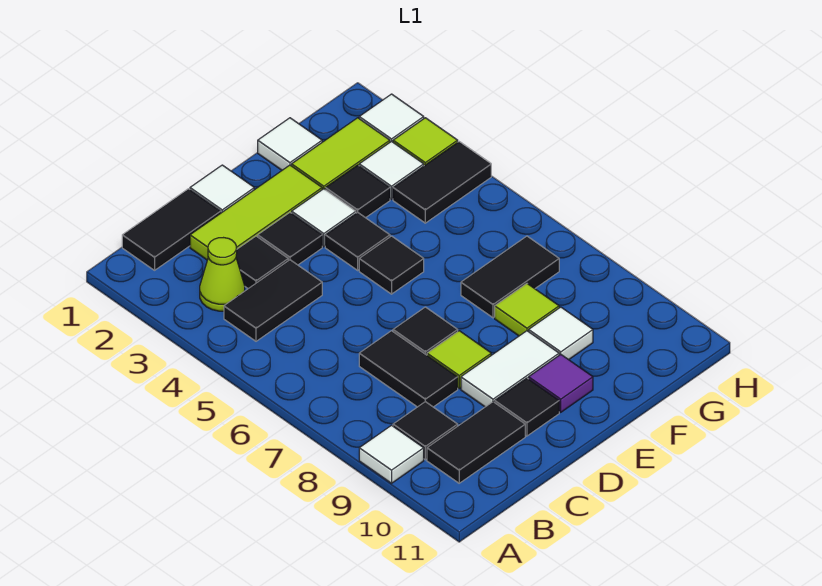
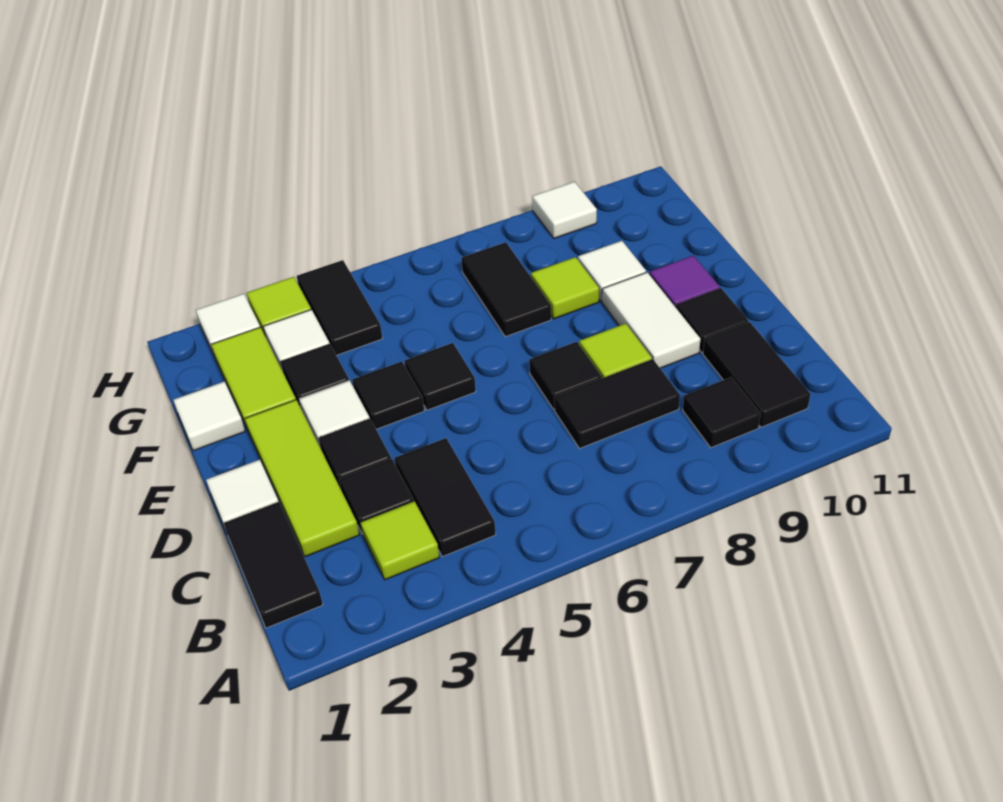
white 1x1 tile [359,425,424,483] -> white 1x1 tile moved to [532,182,597,239]
lime 1x1 cone [200,238,245,311] -> lime 1x1 tile [361,501,439,580]

